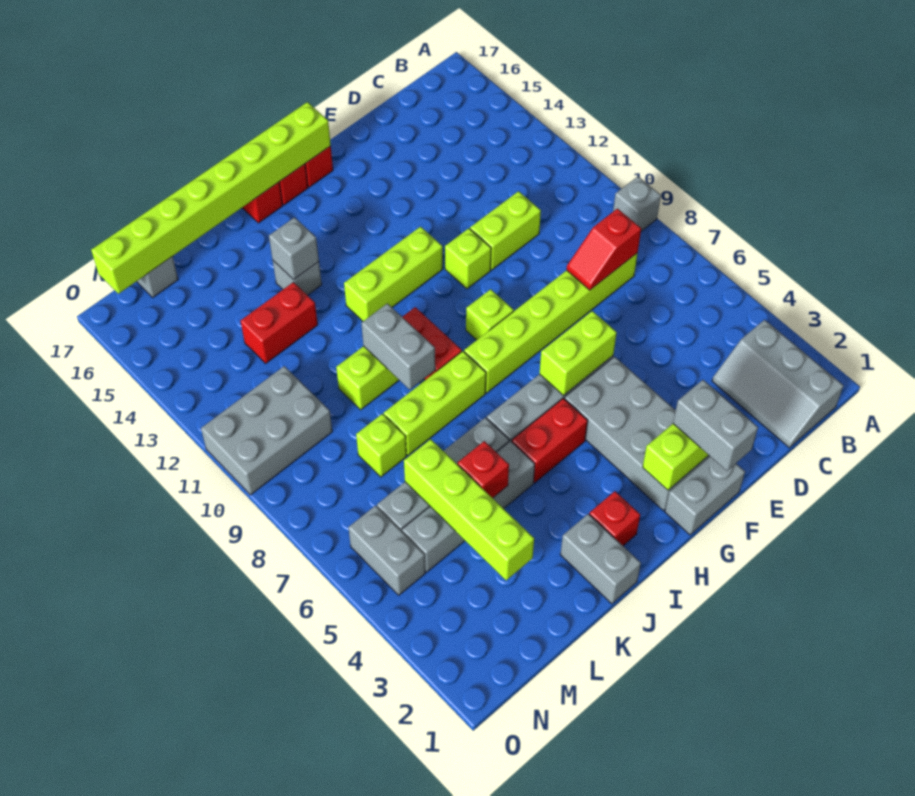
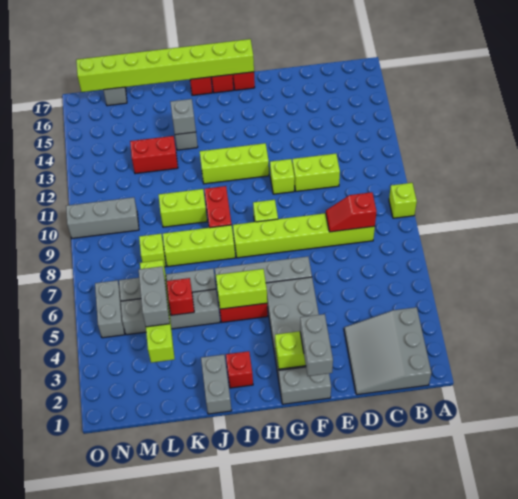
grey 1x1 brick [613,176,661,231] -> lime 1x1 brick [389,183,417,218]
grey 2x3 slope [712,320,844,448] -> grey 3x3 slope [344,307,431,395]
lime 1x2 brick [540,311,617,396] -> lime 1x2 brick moved to [216,269,267,309]
grey 1x2 brick [361,303,435,390] -> grey 1x2 brick moved to [139,267,170,327]
grey 2x3 brick [201,366,332,495] -> grey 1x3 brick [66,197,139,238]

